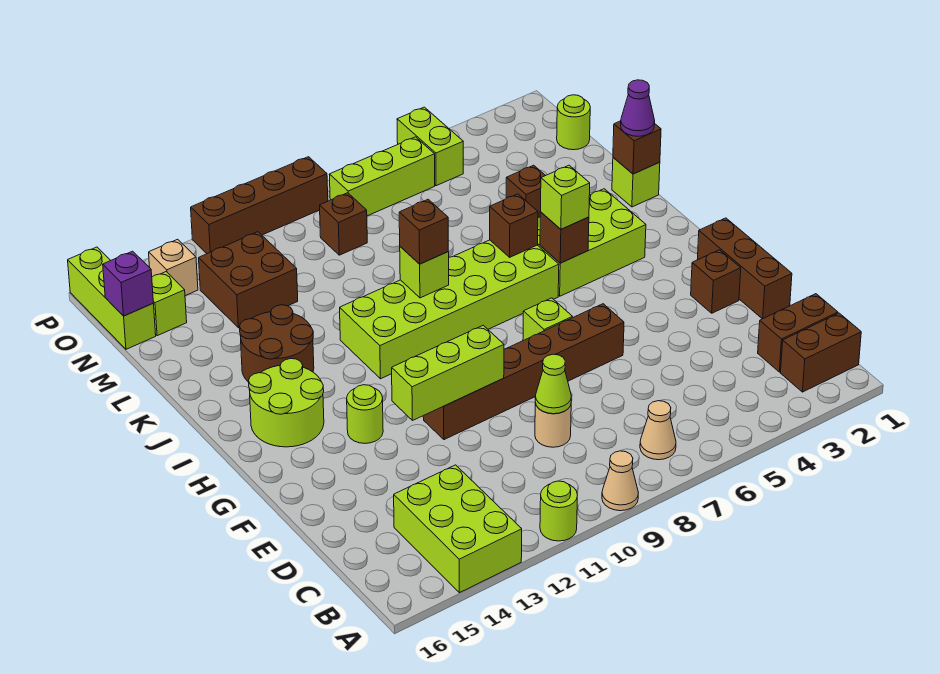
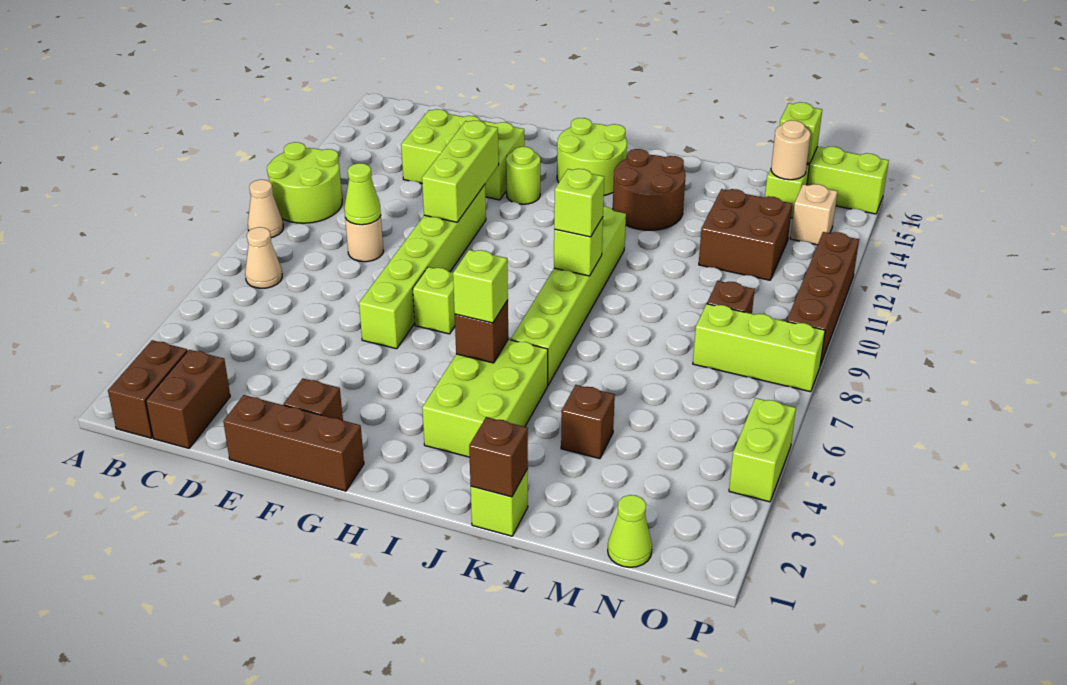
lime 1x1 round brick [540,481,577,541] -> lime 2x2 round brick [267,142,342,223]
lime 2x3 brick [394,465,522,593] -> lime 2x3 brick moved to [401,109,525,200]
brown 1x6 brick [423,304,624,440] -> lime 1x6 brick [359,185,486,349]
lime 2x6 brick [340,240,559,379] -> lime 1x6 brick [511,207,626,385]
brown 1x1 brick [490,194,538,257] -> none
brown 1x1 brick [399,199,448,264] -> lime 1x1 brick [554,169,604,237]
purple 1x1 cone [621,80,655,136] -> none
lime 1x1 round brick [557,95,590,150] -> lime 1x1 cone [608,495,652,567]
none -> tan 1x1 round brick [771,120,811,180]
purple 1x1 brick [103,251,153,316] -> lime 1x1 brick [780,102,822,164]
lime 1x2 brick [397,107,463,186] -> lime 1x2 brick turned to [729,398,796,502]
lime 1x3 brick [329,137,435,216] -> lime 1x3 brick turned to [693,304,825,392]

